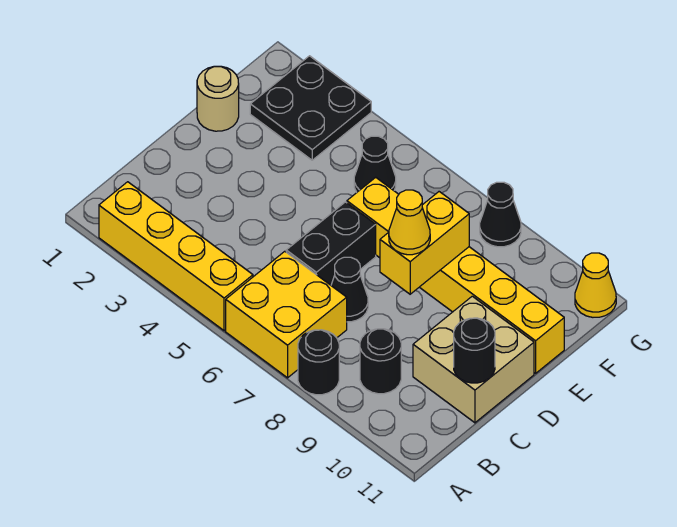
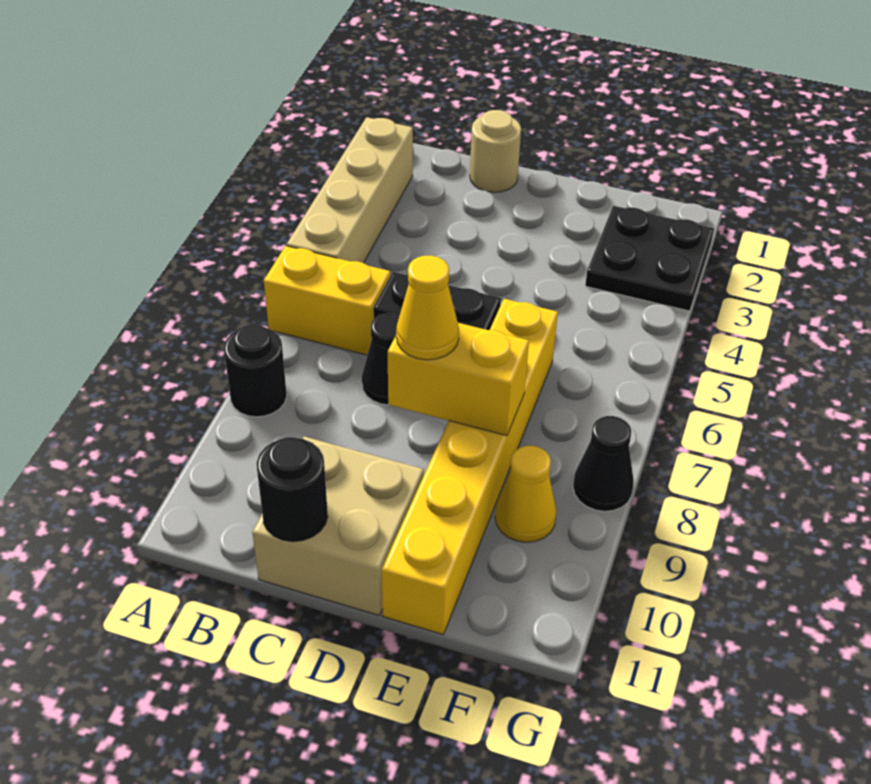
yellow 1x4 brick [99,182,253,331] -> tan 1x4 brick [287,117,413,263]
yellow 2x2 brick [226,251,347,378] -> yellow 1x2 brick [264,246,390,355]
black 1x1 round brick [360,329,401,394] -> none
tan 1x1 round brick [197,66,239,131] -> tan 1x1 round brick moved to [470,110,521,192]
black 1x1 cone [354,136,396,192] -> none
yellow 1x1 cone [575,253,616,317] -> yellow 1x1 cone moved to [495,446,556,542]

